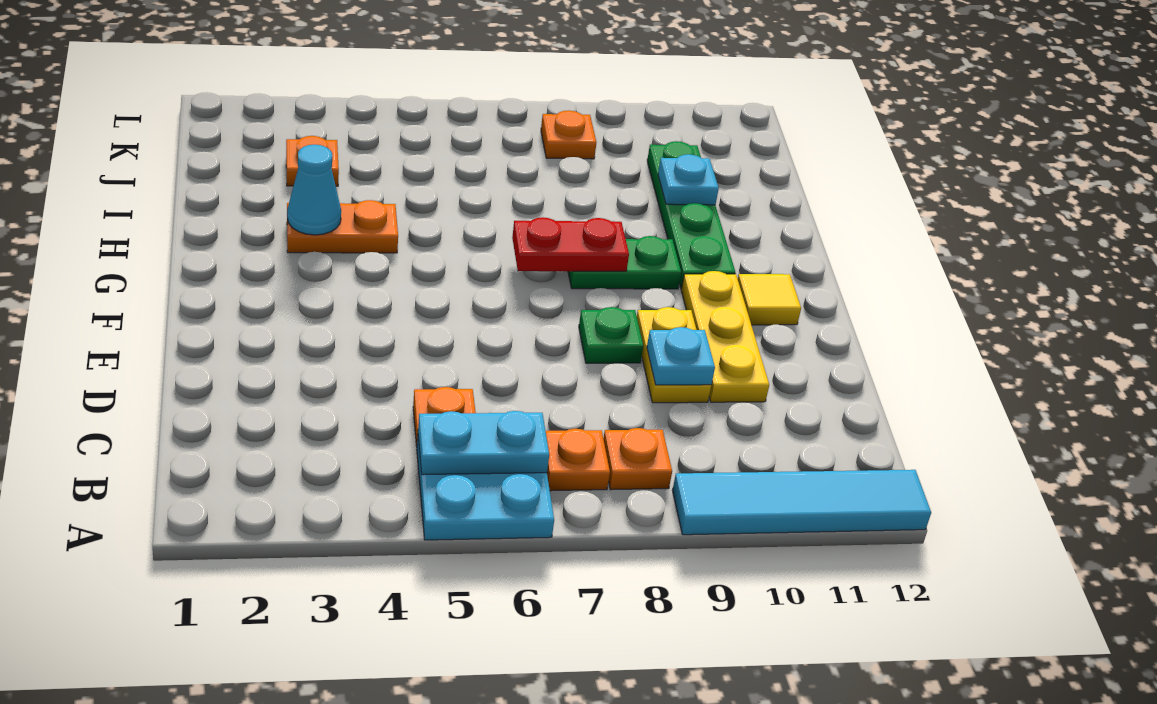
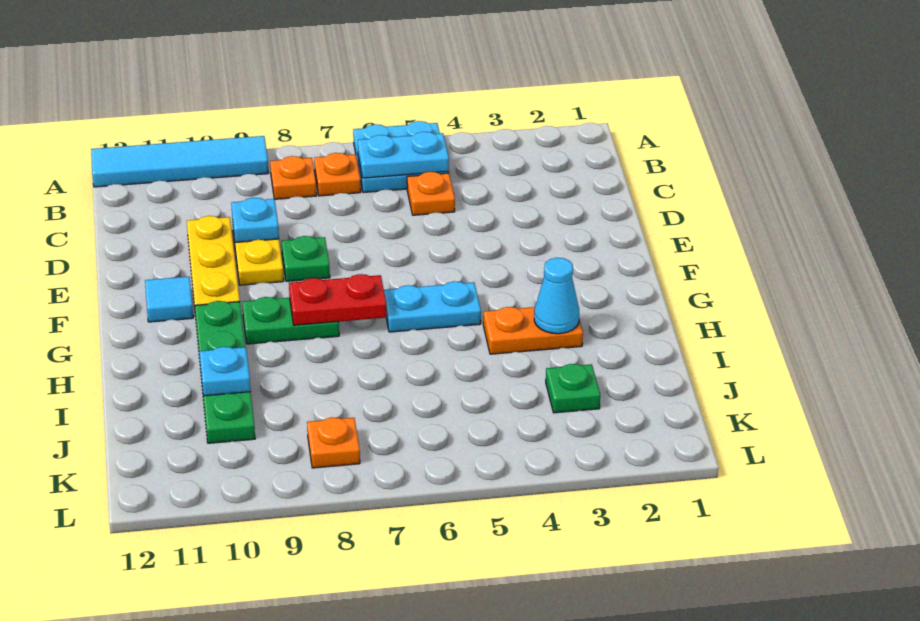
yellow 1x1 tile [738,274,801,325] -> cyan 1x1 tile [145,277,193,322]
none -> cyan 1x2 plate [384,281,481,332]
orange 1x1 plate [286,136,339,186] -> green 1x1 plate [546,364,600,413]

